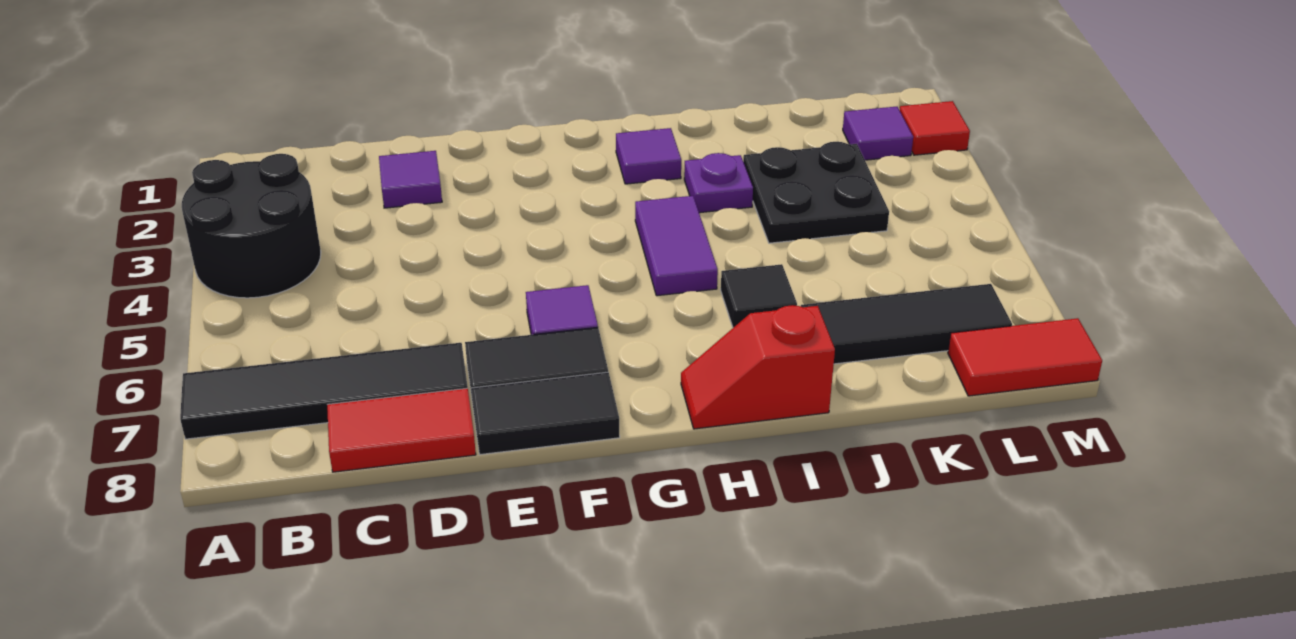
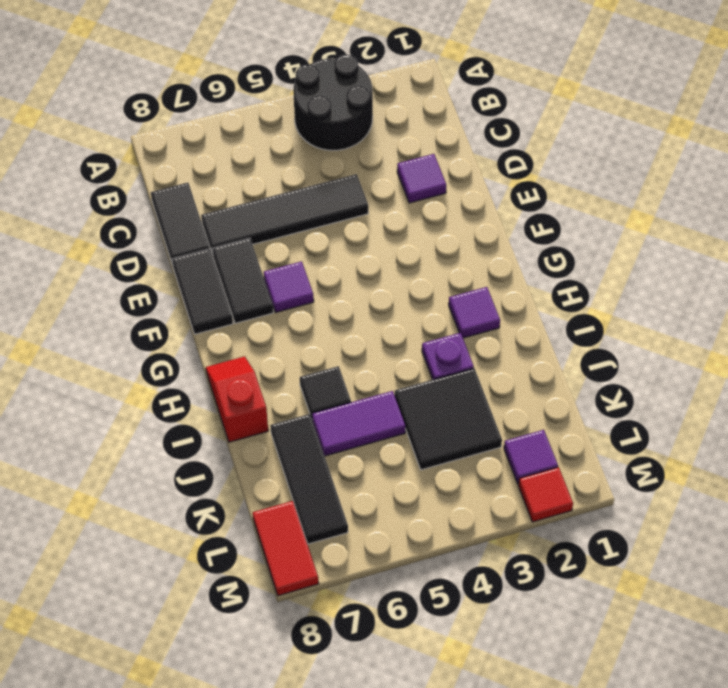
black 1x4 tile [180,343,468,439] -> black 1x4 tile turned to [201,174,368,255]
red 1x2 tile [327,388,476,472] -> black 1x2 tile [151,183,210,265]
purple 1x2 tile [635,196,718,296] -> purple 1x2 tile moved to [312,391,405,456]
black 2x2 plate [743,142,889,243] -> black 2x2 tile [395,368,502,470]

